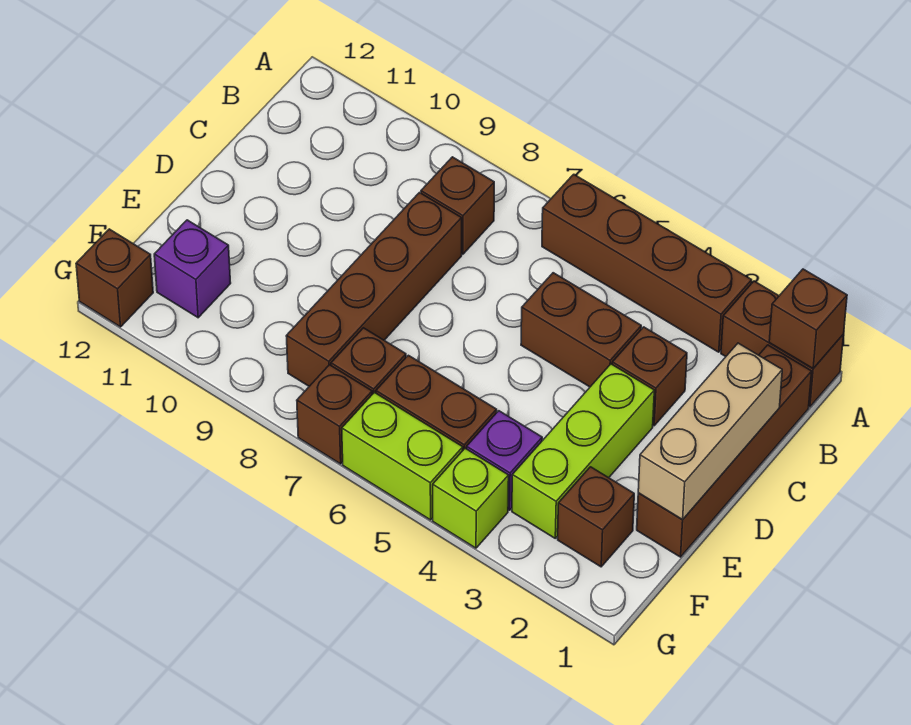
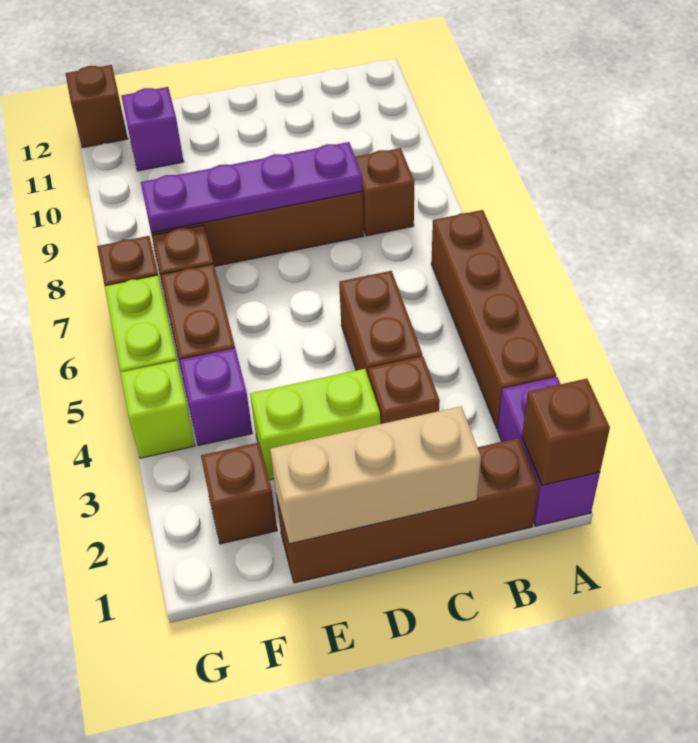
brown 1x2 brick [721,281,844,407] -> purple 1x2 brick [498,377,600,526]
none -> purple 1x4 plate [141,142,362,233]
lime 1x3 brick [512,364,654,538] -> lime 1x2 brick [250,369,380,480]

